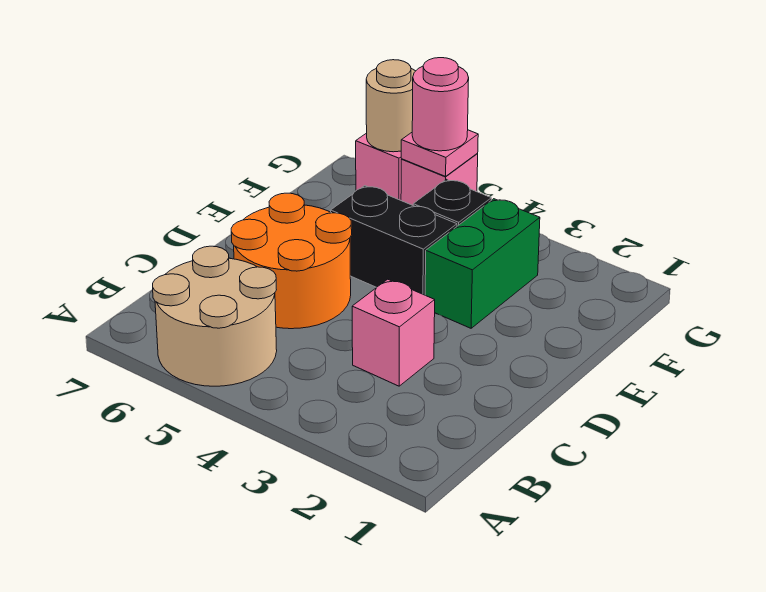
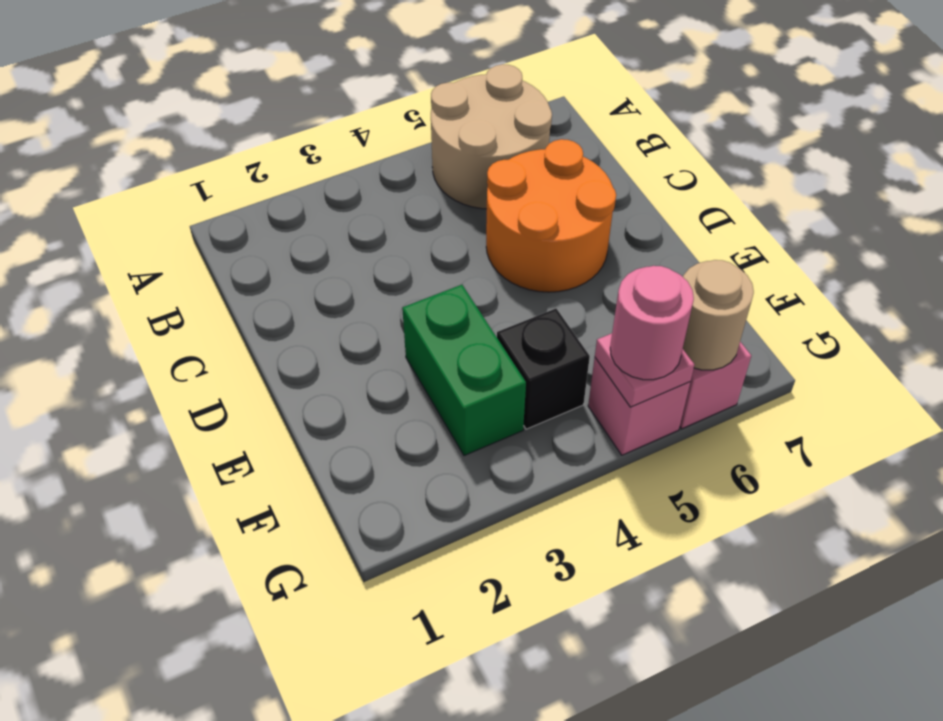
pink 1x1 brick [352,279,435,386] -> none
black 1x2 brick [331,186,457,295] -> none

